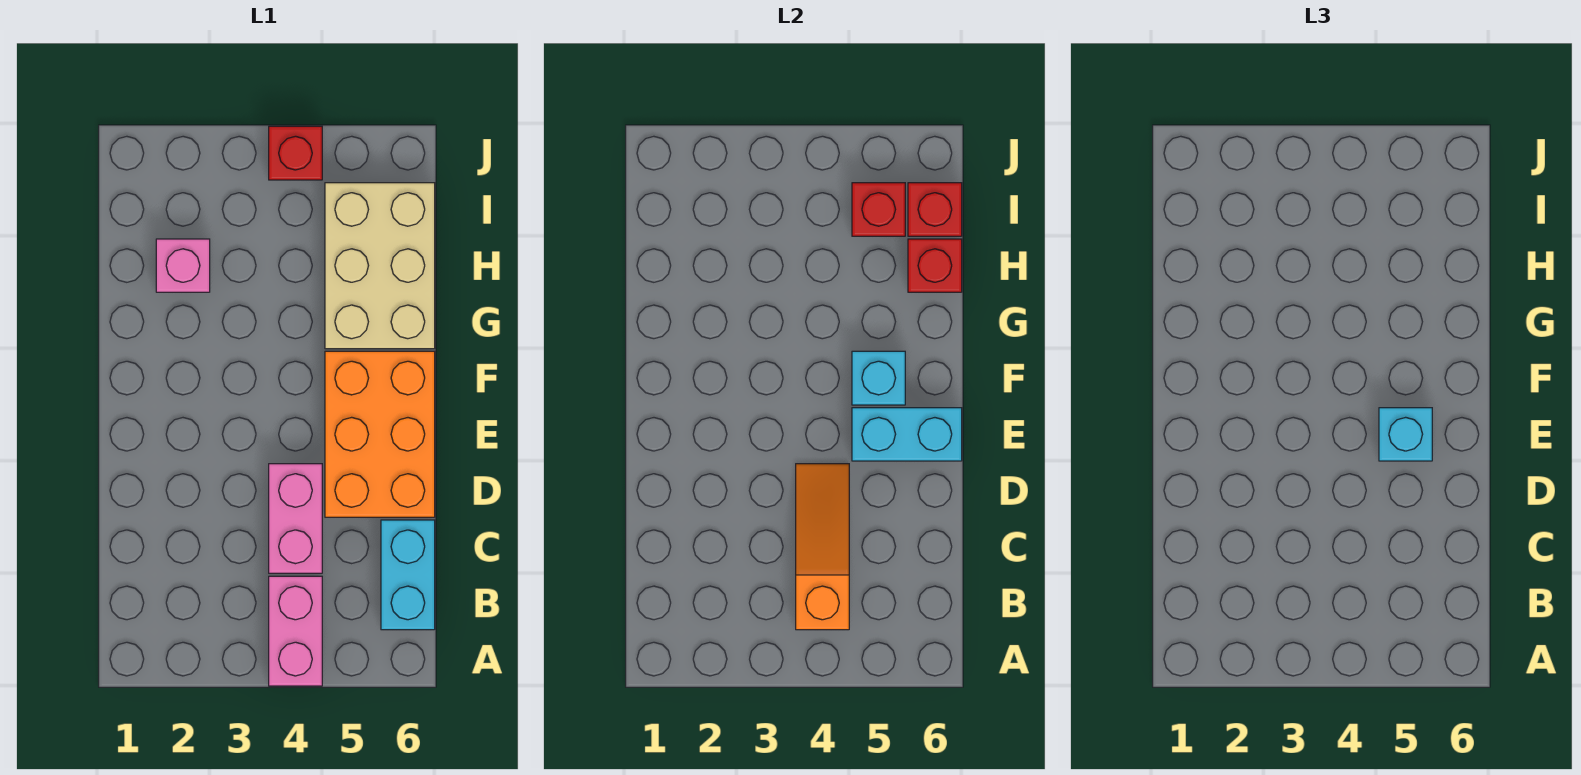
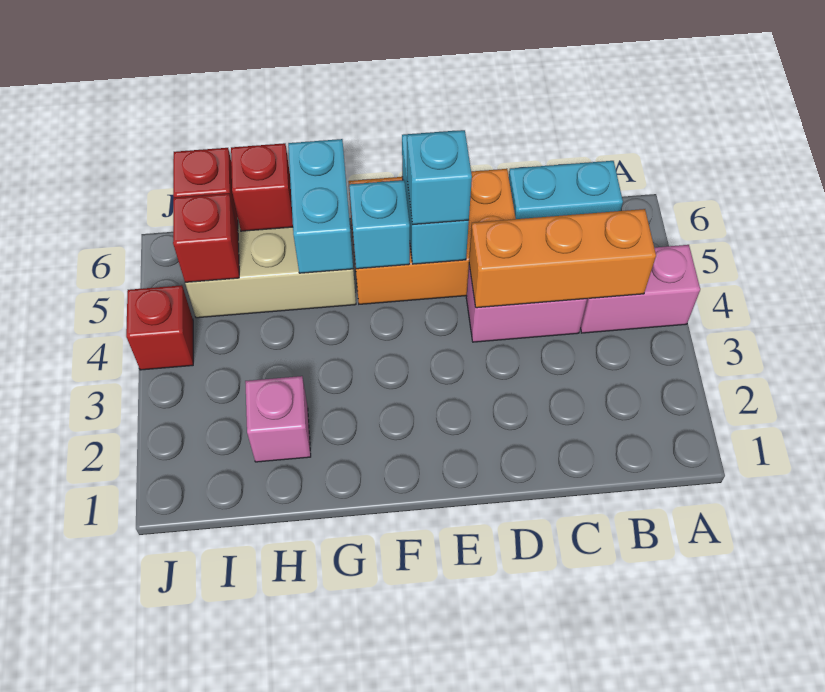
orange 1x3 slope [796,464,849,630] -> orange 1x3 brick [469,209,656,308]
none -> cyan 1x2 brick [288,139,353,273]

